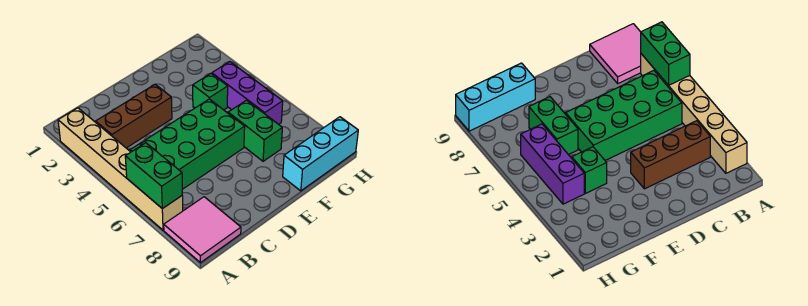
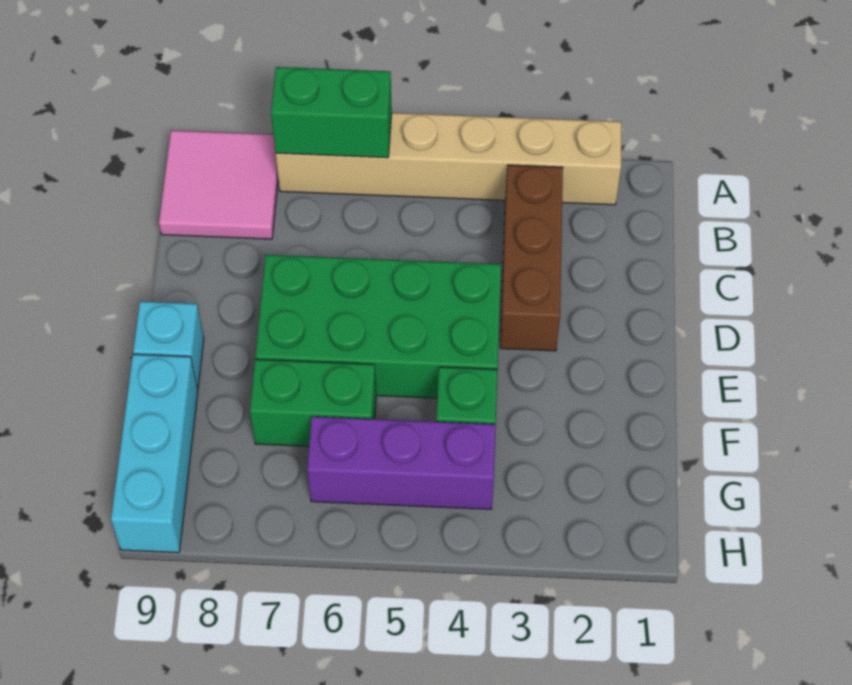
green 2x4 brick [130,99,245,189] -> green 2x4 brick turned to [255,255,501,398]
none -> cyan 1x1 brick [133,301,204,388]

